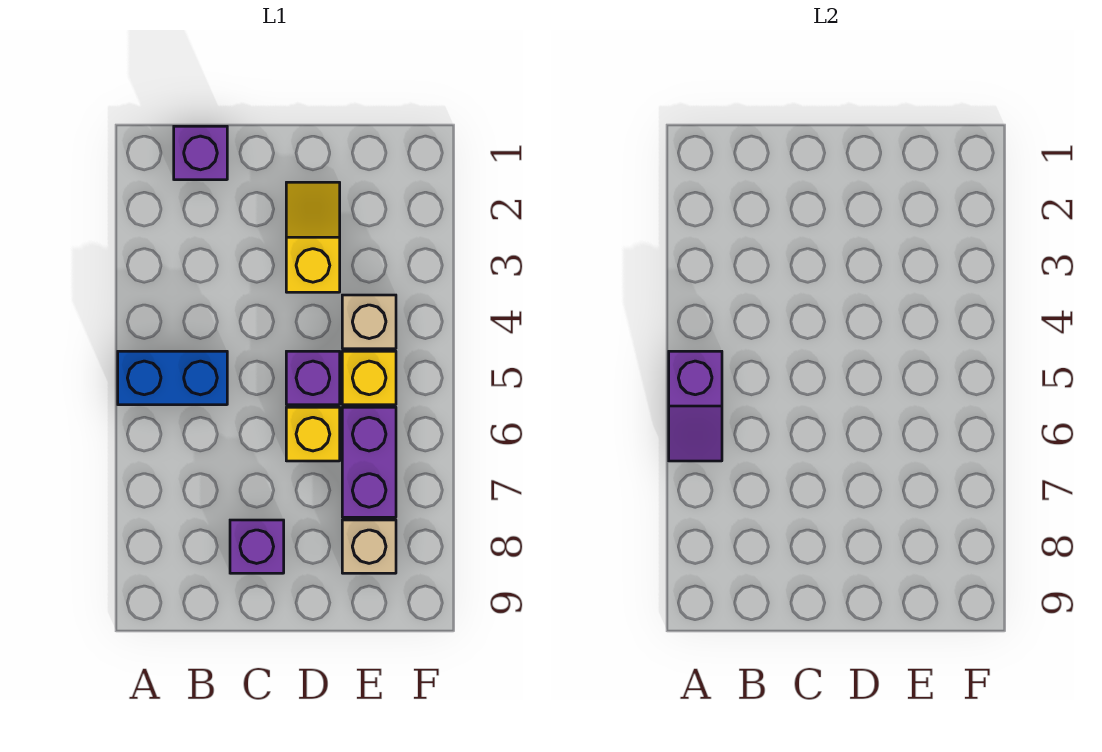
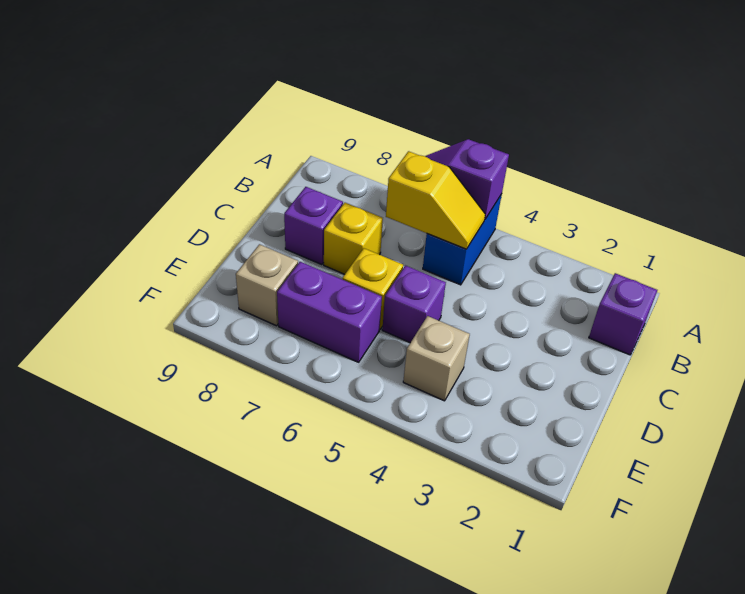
yellow 1x2 slope [286,182,340,292] -> yellow 1x2 slope moved to [386,151,485,249]
yellow 1x1 brick [342,351,396,405] -> yellow 1x1 brick moved to [324,203,383,274]

